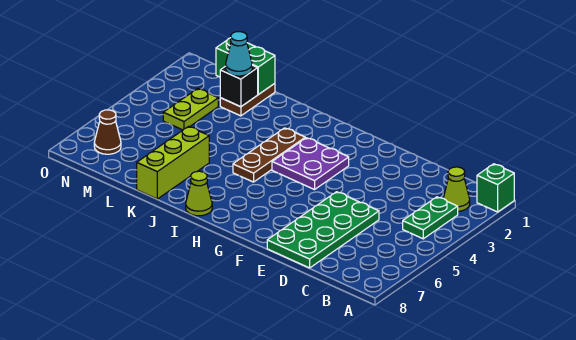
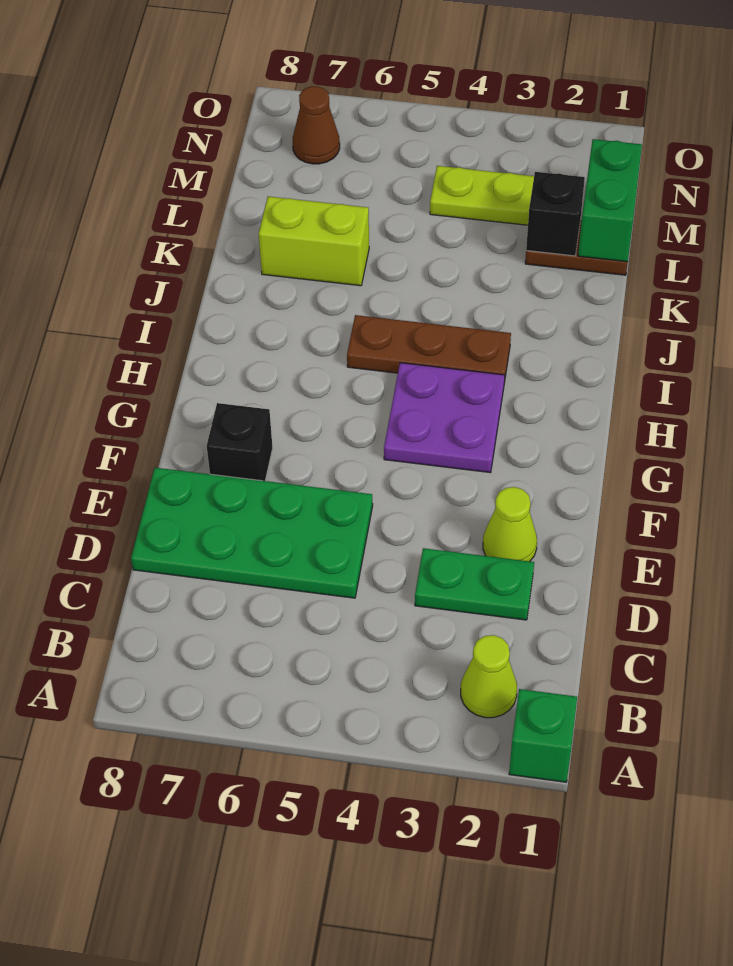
green 1x2 plate [403,197,458,239] -> green 1x2 plate moved to [415,548,534,620]
none -> black 1x1 brick [207,403,273,481]
lime 1x1 cone [186,171,212,216] -> lime 1x1 cone moved to [483,487,537,561]
lime 1x3 brick [137,126,209,199] -> lime 1x2 brick [259,196,369,286]
cyan 1x1 cone [226,32,252,76] -> none

